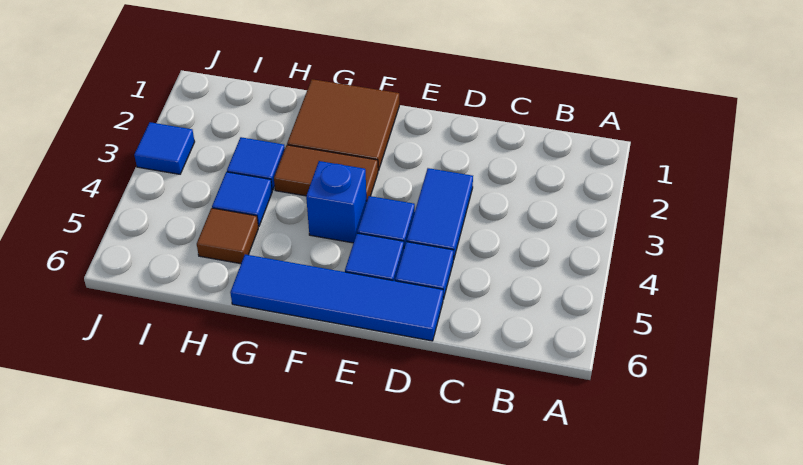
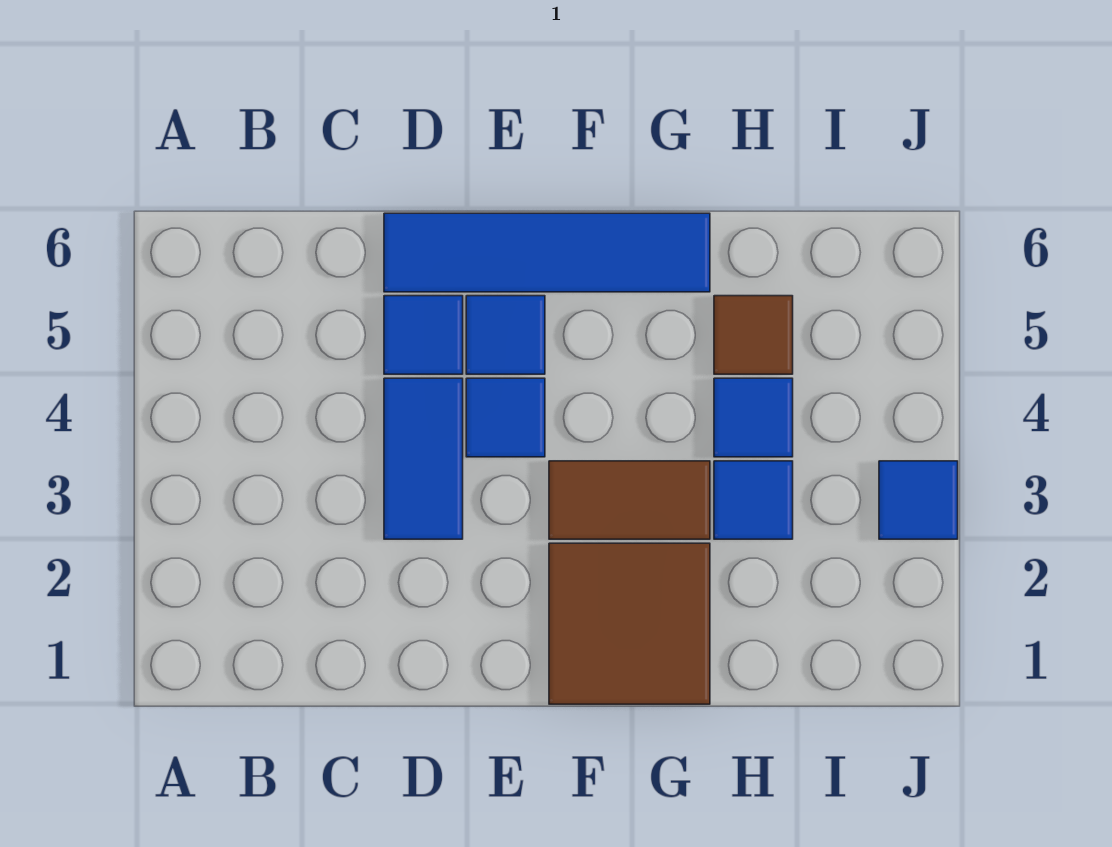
blue 1x1 brick [306,161,367,243] -> none

